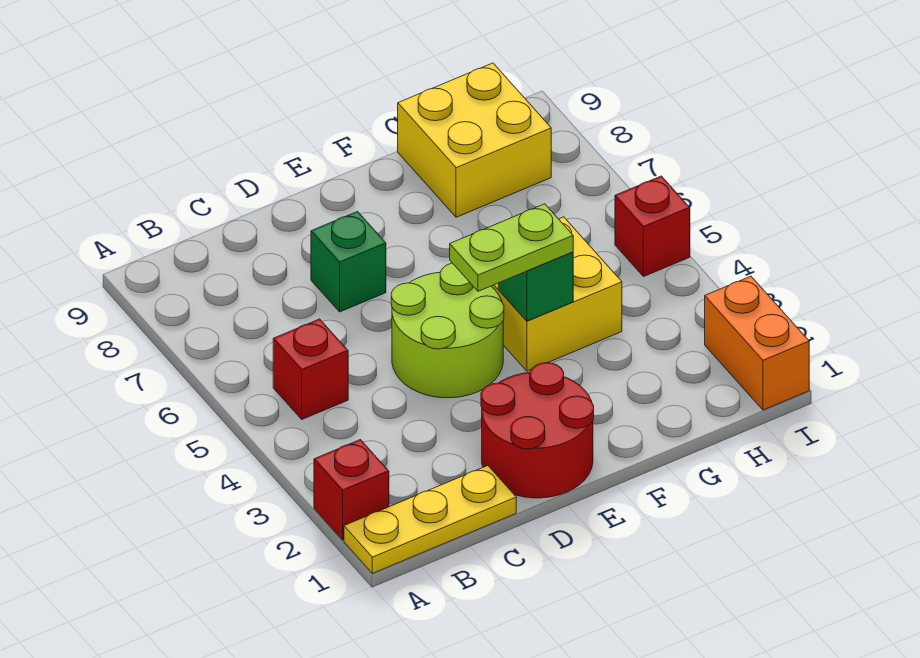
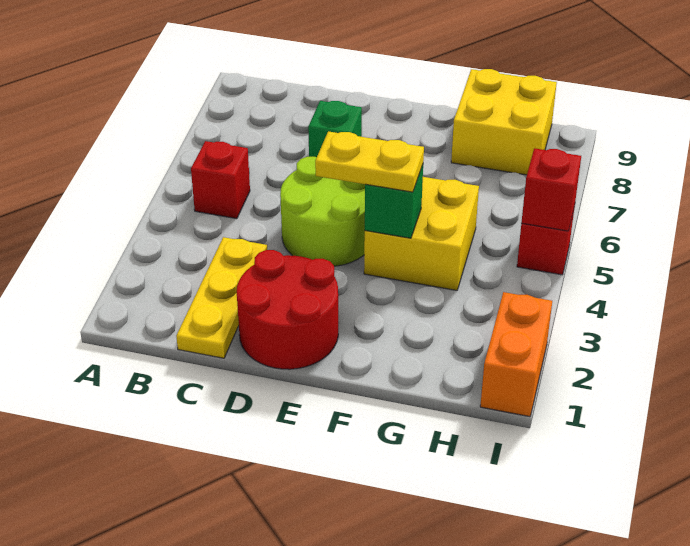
yellow 1x3 plate [344,466,516,573] -> yellow 1x3 plate turned to [176,237,267,358]
red 1x1 brick [314,440,389,540] -> red 1x1 brick moved to [521,148,581,231]
lime 1x2 plate [450,204,573,291] -> yellow 1x2 plate [315,131,424,192]

